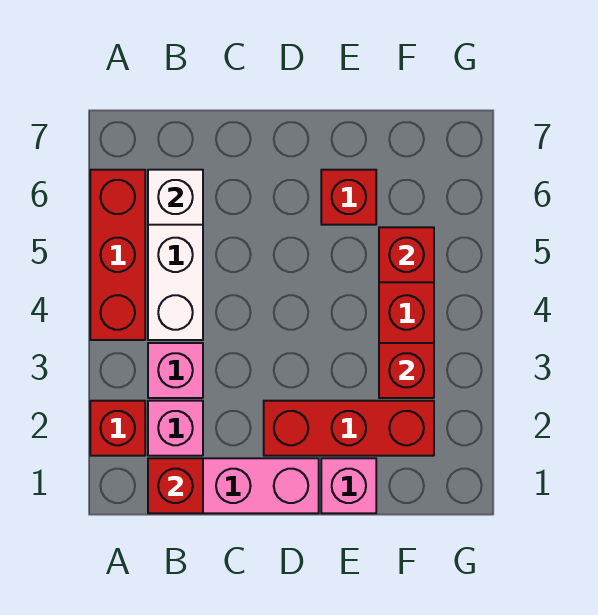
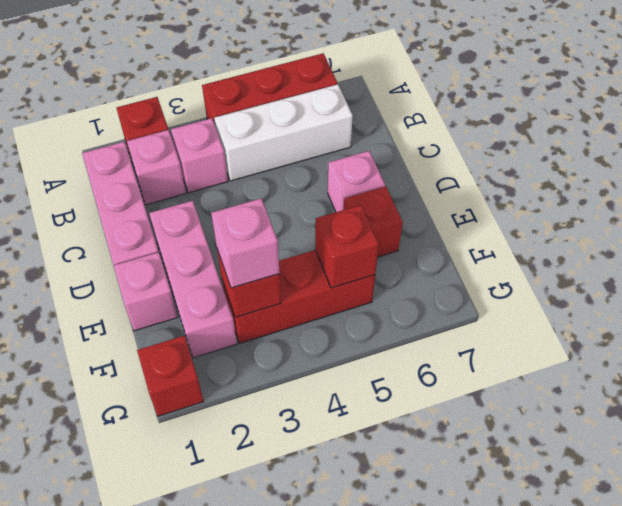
red 1x1 brick [148,458,203,513] -> red 1x1 brick moved to [137,336,204,416]
white 1x1 brick [148,170,203,225] -> none
red 1x3 brick [264,401,434,456] -> pink 1x3 brick [149,201,237,358]
none -> pink 1x1 brick [328,151,385,212]
none -> pink 1x1 brick [211,198,280,288]

